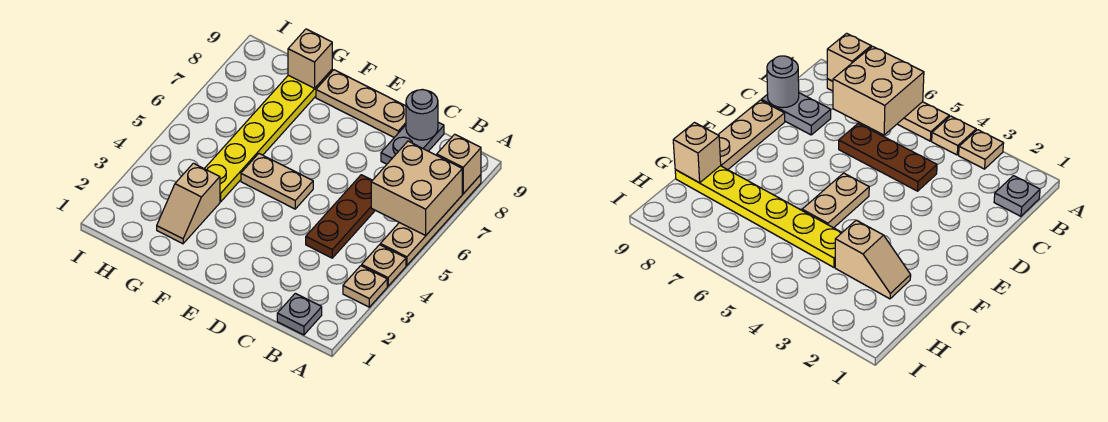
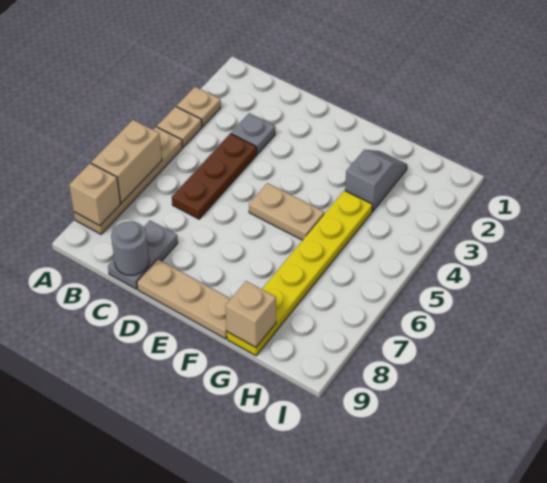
tan 2x2 brick [371,141,462,235] -> tan 1x2 brick [91,120,162,203]
grey 1x1 plate [277,293,322,335] -> grey 1x1 plate moved to [231,113,275,154]
tan 1x2 slope [157,163,220,244] -> grey 1x2 slope [345,150,407,212]

